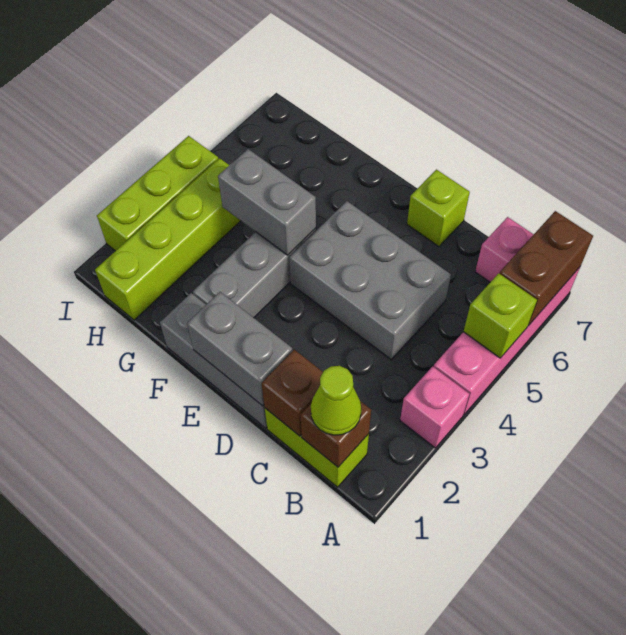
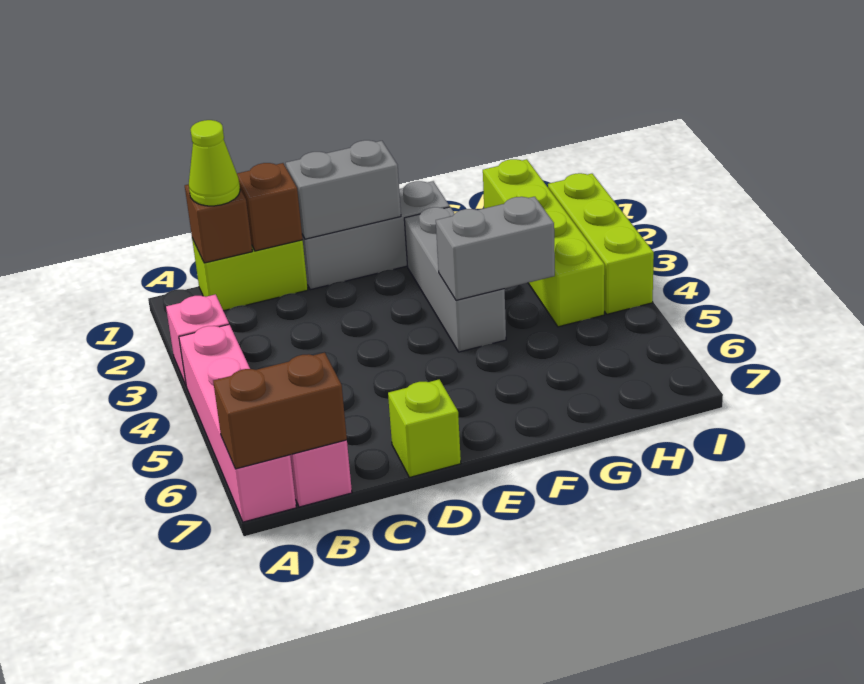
lime 1x1 brick [463,273,537,358] -> none
brown 1x2 brick [500,211,593,326] -> brown 1x2 brick turned to [213,353,347,469]
grey 2x3 brick [289,201,451,360] -> none

